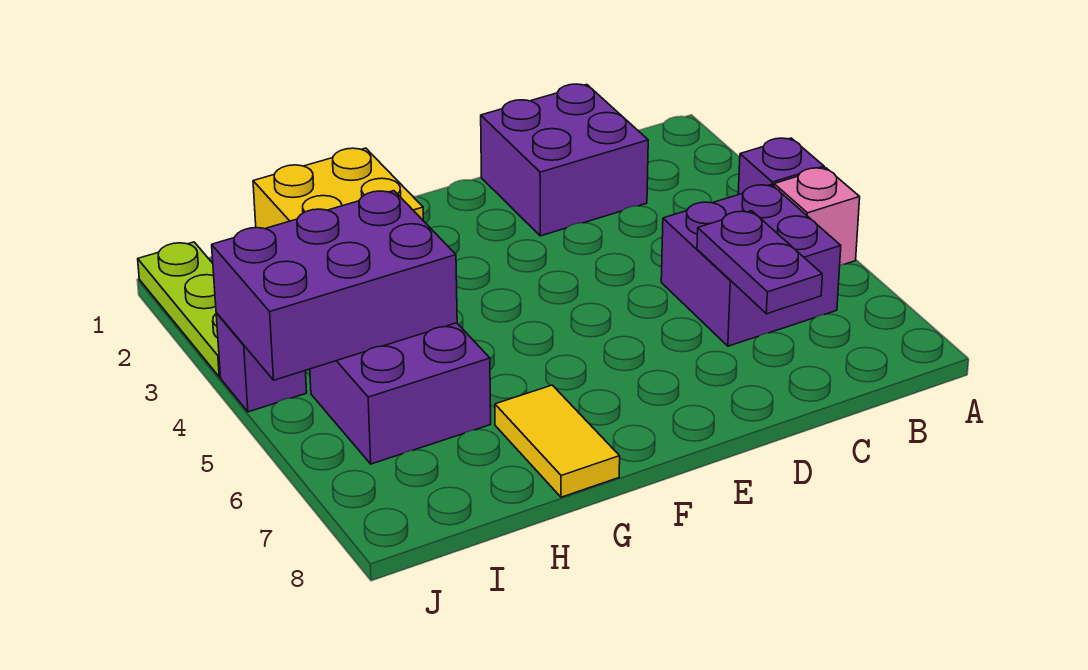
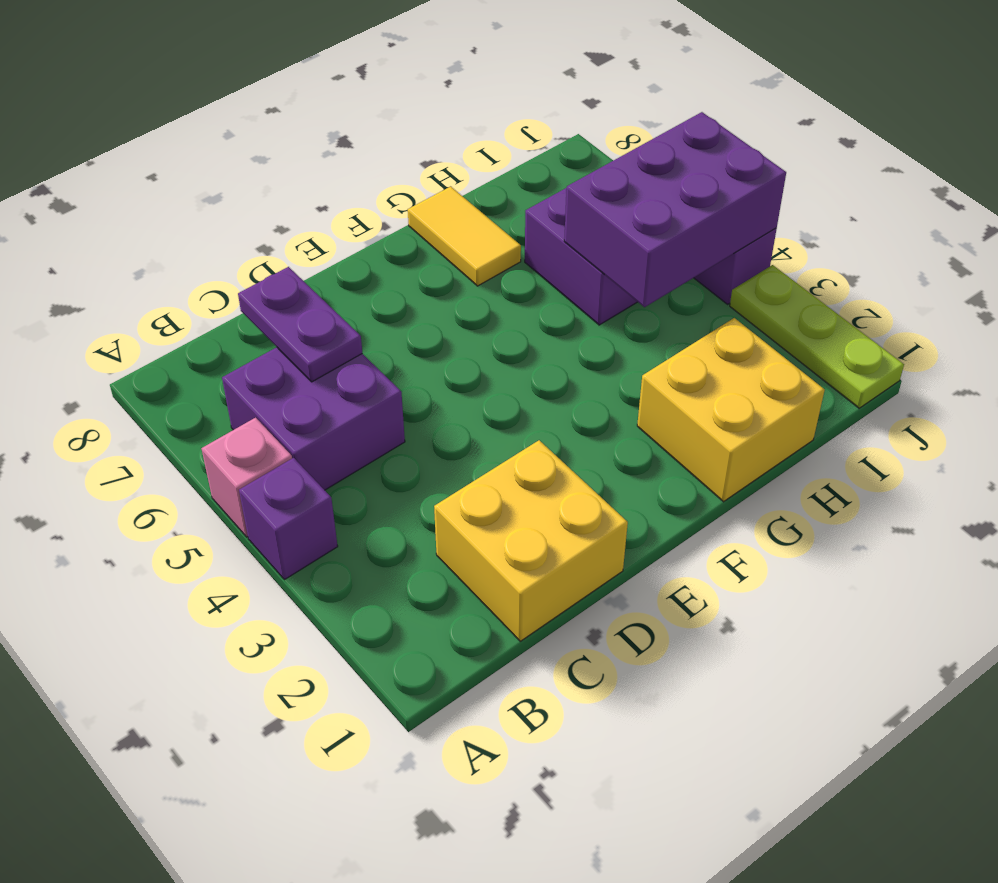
purple 2x2 brick [481,84,648,236] -> yellow 2x2 brick [434,440,628,641]

